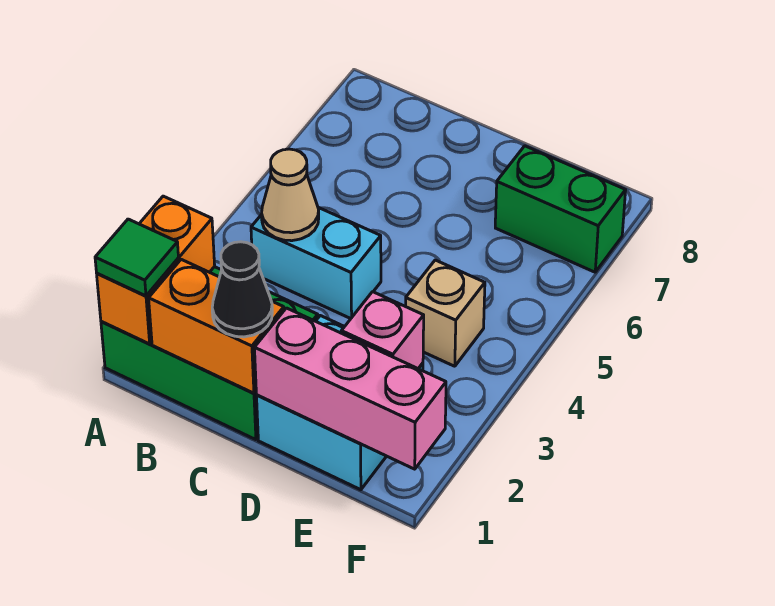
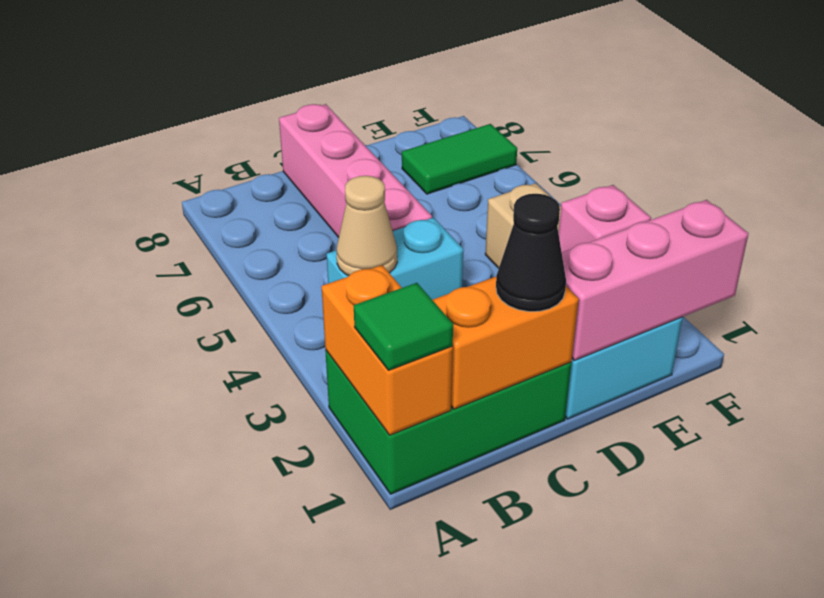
none -> pink 1x4 brick [279,104,432,238]
green 1x2 brick [495,146,626,272] -> green 1x2 tile [402,124,517,194]

